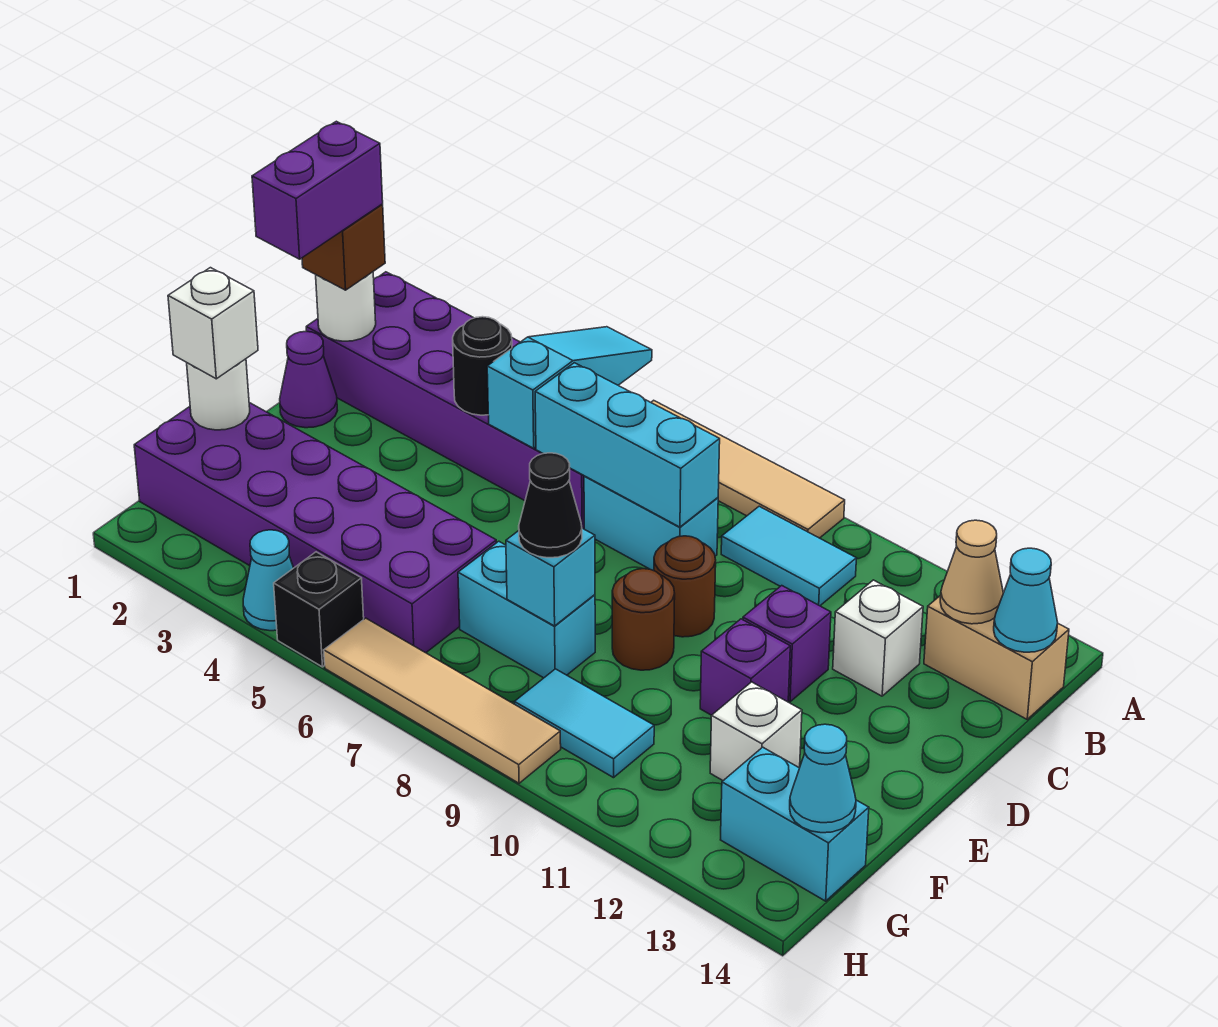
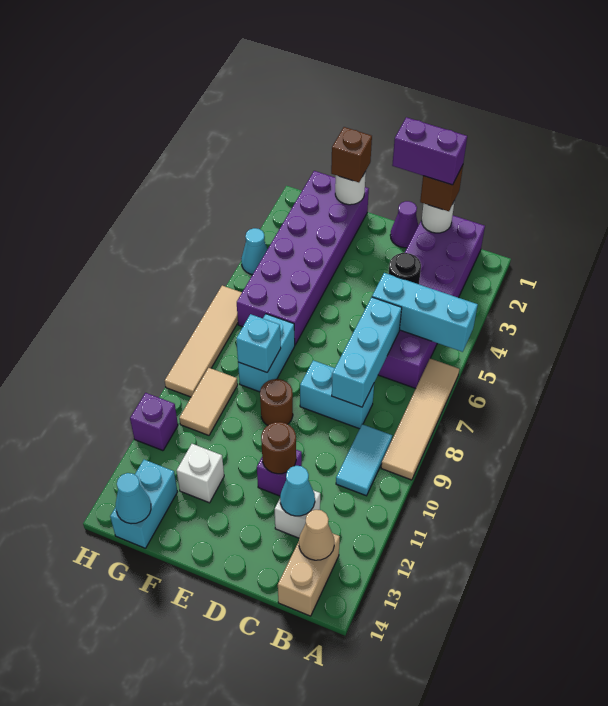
cyan 1x3 slope [487,327,652,448] -> cyan 1x3 brick [372,273,478,352]
cyan 1x1 cone [994,548,1058,652] -> cyan 1x1 cone moved to [280,466,315,516]
cyan 1x2 brick [584,476,718,571] -> cyan 1x2 brick turned to [300,360,374,429]
brown 1x1 round brick [654,536,716,637] -> brown 1x1 round brick moved to [261,422,296,474]
purple 1x1 brick [700,619,790,715] -> purple 1x1 brick moved to [130,393,178,451]
white 1x1 brick [168,268,258,379] -> brown 1x1 brick [331,127,372,182]
black 1x1 cone [519,453,582,558] -> none
cyan 1x2 tile [514,669,654,778] -> tan 1x2 tile [179,368,238,435]
black 1x1 brick [274,552,364,667] -> none

